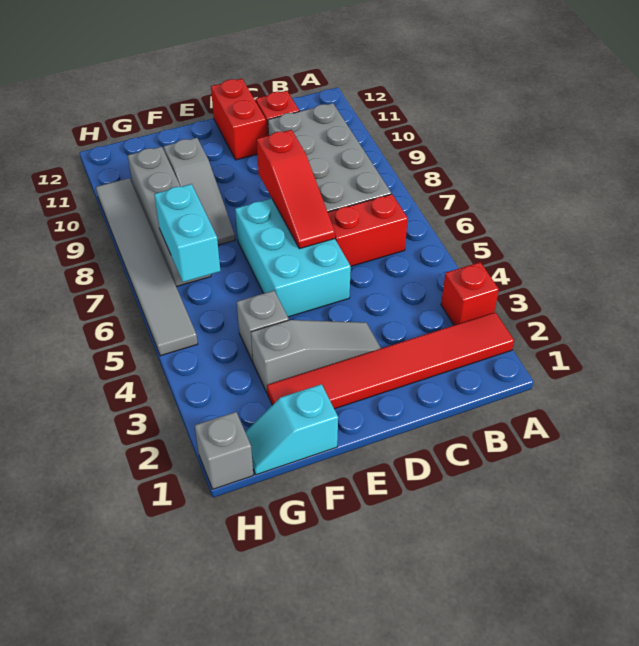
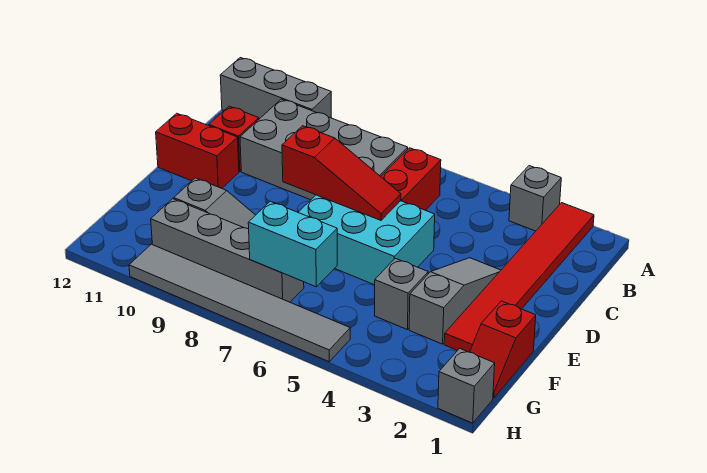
red 1x1 brick [441,262,499,325] -> grey 1x1 brick [509,166,561,231]
none -> grey 1x3 brick [220,58,331,119]
cyan 1x2 slope [245,384,338,475] -> red 1x2 slope [470,301,536,398]

